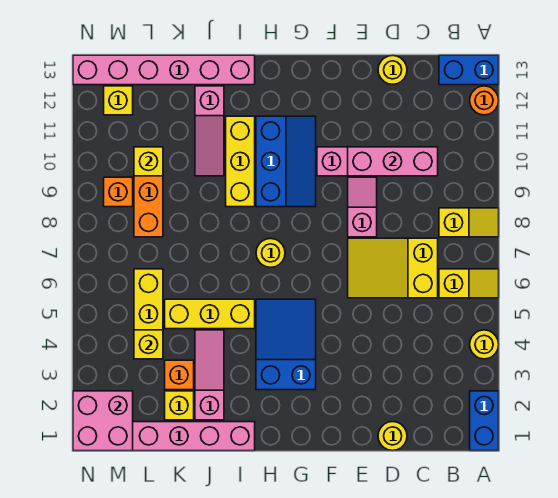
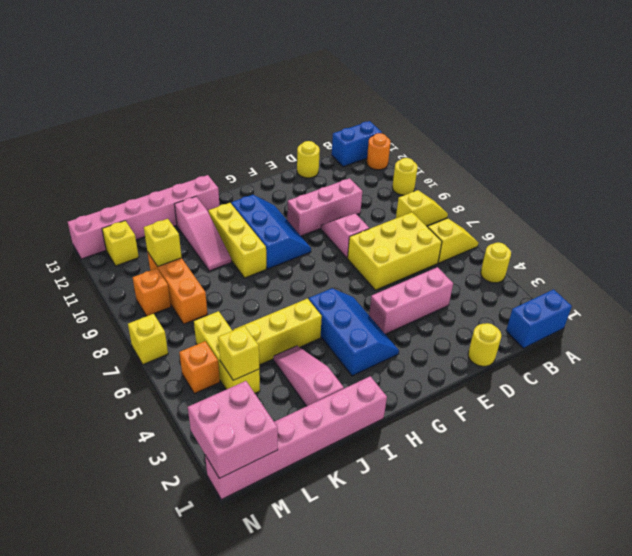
blue 1x2 brick [470,391,499,451] -> blue 1x2 brick turned to [506,289,572,348]
yellow 2x3 slope [348,238,438,298] -> yellow 2x3 brick [348,212,442,290]
pink 1x3 brick [348,147,438,176] -> pink 1x3 brick moved to [369,267,453,334]
blue 2x3 slope [256,299,316,390] -> blue 2x3 slope turned to [309,288,399,376]
yellow 1x1 round brick [256,239,285,267] -> yellow 1x1 round brick moved to [392,158,418,195]
yellow 1x1 brick [165,391,194,420] -> yellow 1x1 brick moved to [128,314,168,364]
orange 1x1 brick [165,360,194,390] -> orange 1x1 brick moved to [179,341,220,393]

